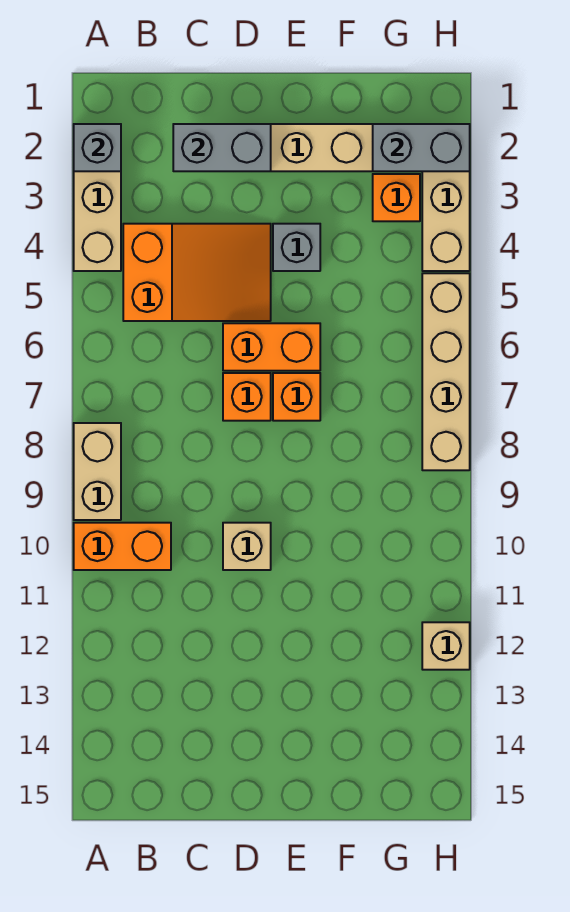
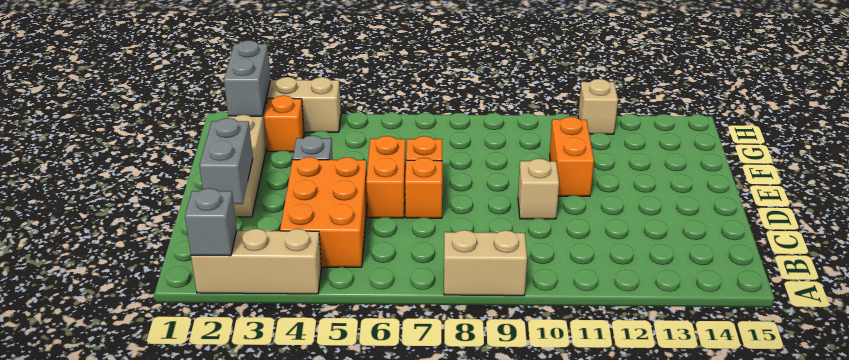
orange 1x2 brick [74,523,171,570] -> orange 1x2 brick moved to [550,117,594,196]
orange 2x3 slope [123,224,271,321] -> orange 2x3 brick [280,157,367,267]
tan 1x4 brick [422,273,470,470] -> none

